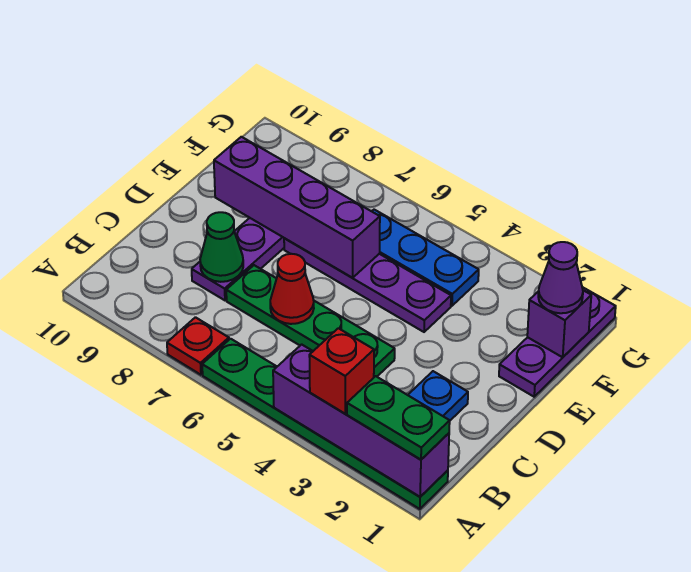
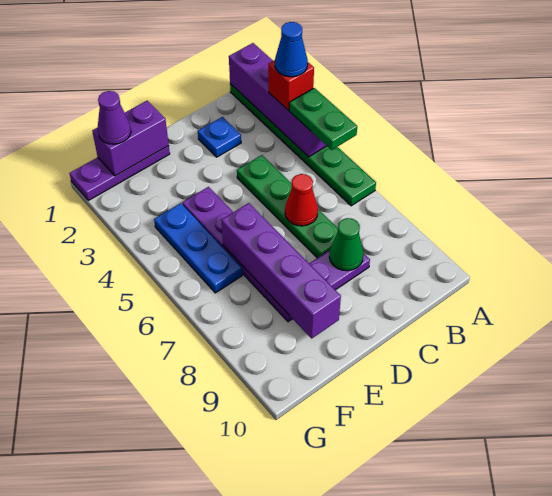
green 1x2 plate [347,376,450,460] -> green 1x2 plate moved to [289,88,357,150]
none -> blue 1x1 cone [275,22,308,77]
red 1x1 plate [167,317,229,375] -> none
purple 1x1 brick [527,290,591,357] -> purple 1x2 brick [92,101,169,176]

